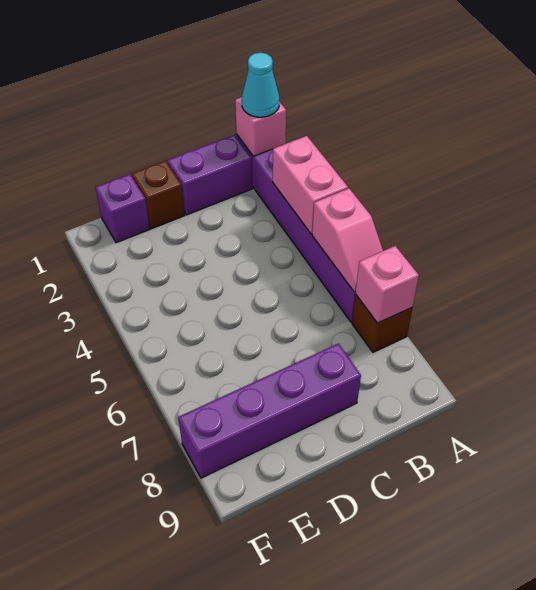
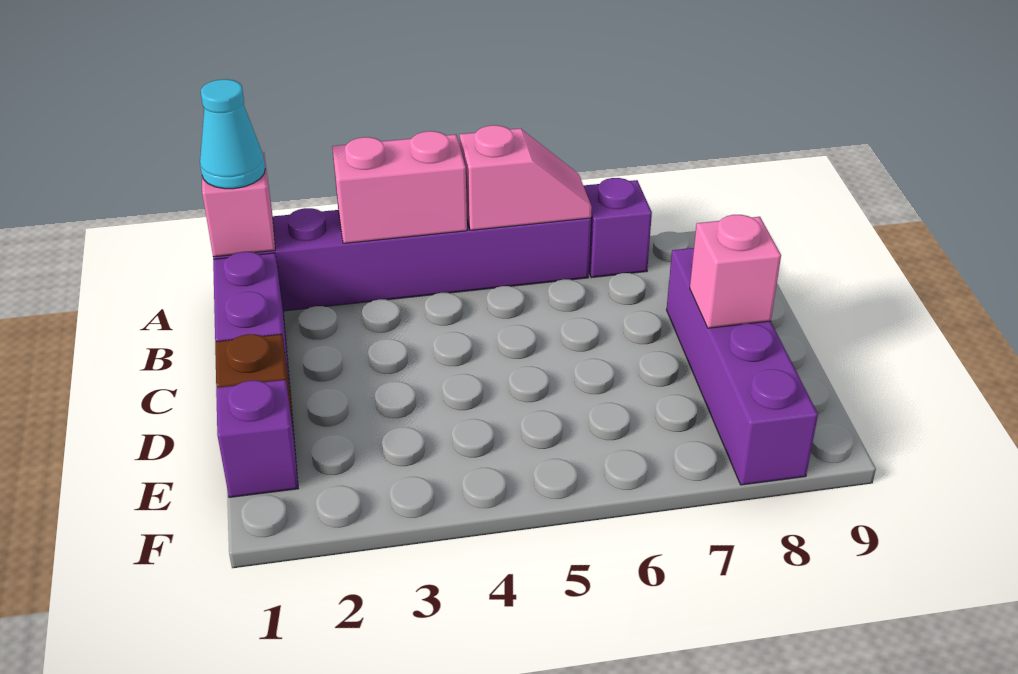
brown 1x1 brick [352,294,412,352] -> purple 1x1 brick [583,178,652,278]
pink 1x1 brick [355,246,419,323] -> pink 1x1 brick moved to [690,215,781,328]

